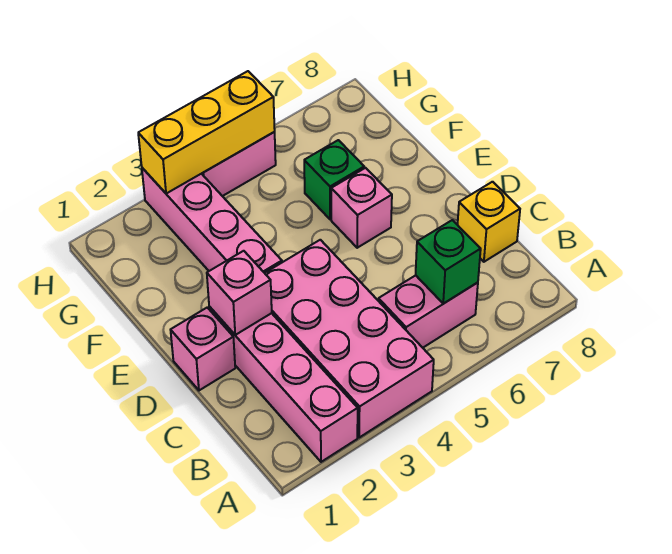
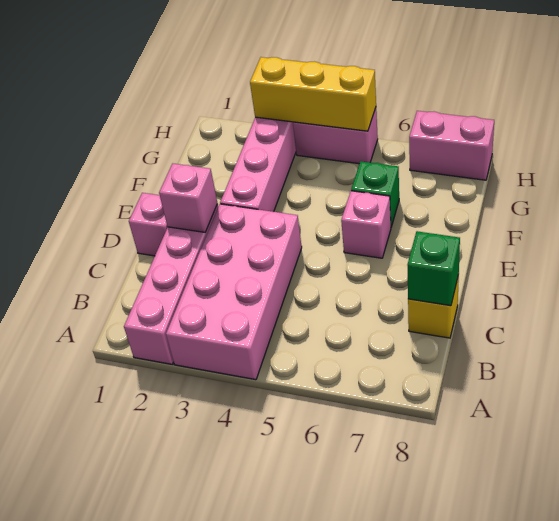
pink 1x2 brick [378,275,478,348] -> pink 1x2 brick moved to [409,111,494,180]
green 1x1 brick [416,220,481,304] -> green 1x1 brick moved to [407,231,460,306]

